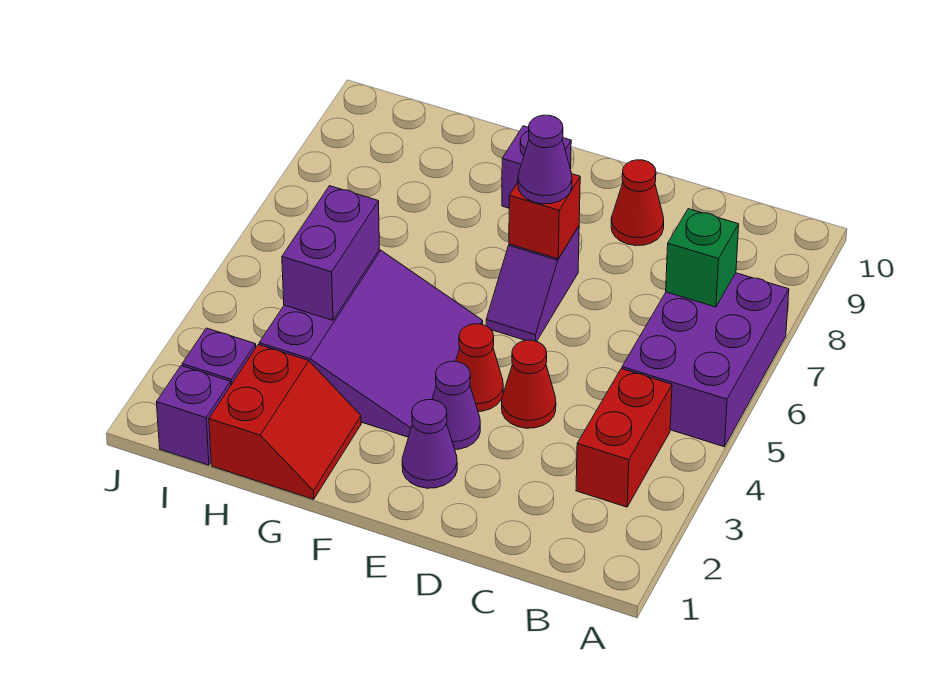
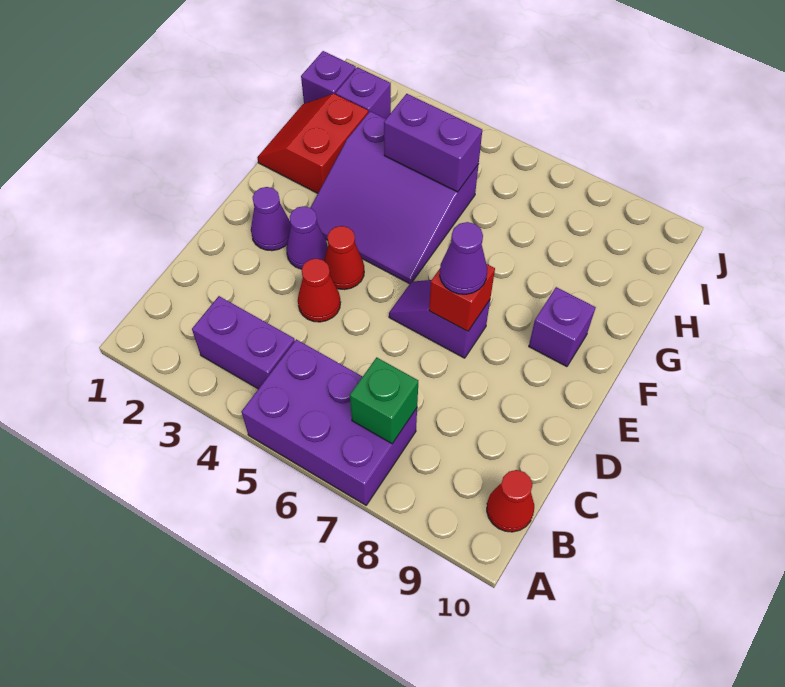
red 1x2 brick [576,369,672,507] -> purple 1x2 brick [192,296,295,389]
red 1x1 cone [611,160,664,246] -> red 1x1 cone moved to [487,470,534,532]
red 2x2 slope [209,345,361,499] -> red 2x2 slope turned to [257,94,368,193]

